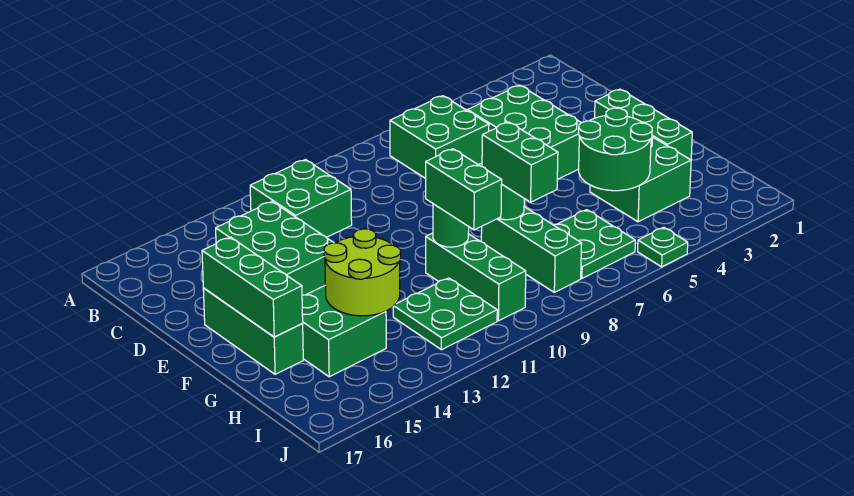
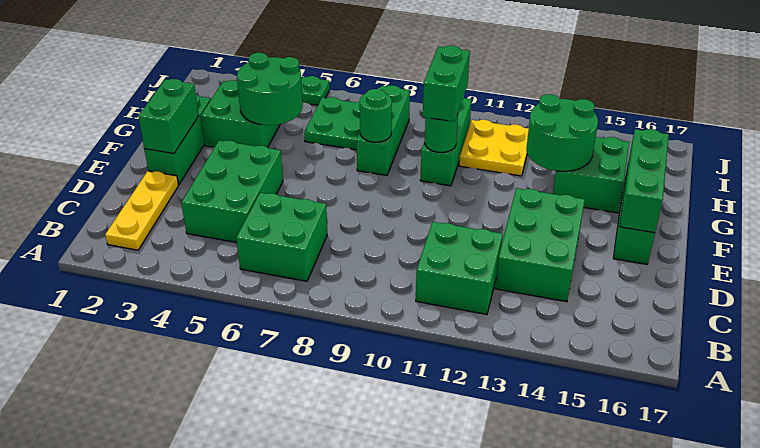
none -> yellow 1x3 plate [105,171,179,250]
green 1x2 brick [482,122,558,202] -> green 1x2 brick moved to [138,79,199,154]
lime 2x2 round brick [324,229,401,316] -> green 2x2 round brick [526,94,598,171]
green 2x2 plate [393,278,497,350] -> yellow 2x2 plate [459,120,529,176]

